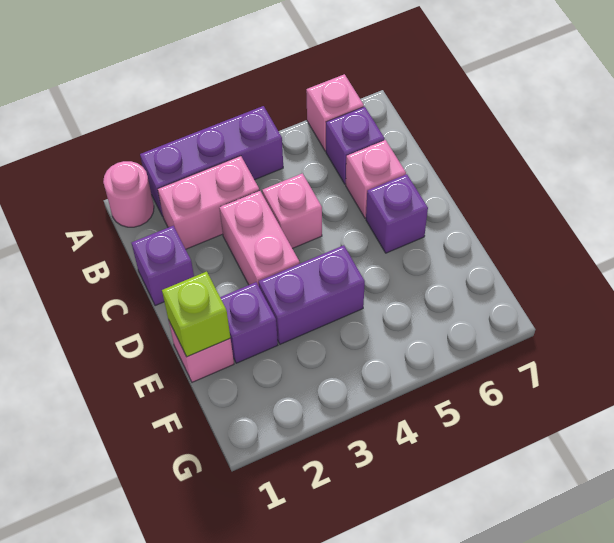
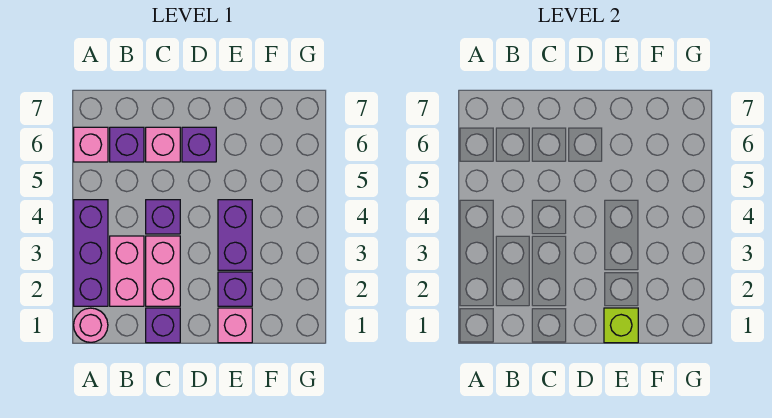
pink 1x2 brick [219,191,300,286] -> pink 1x2 brick turned to [146,236,180,306]
pink 1x1 brick [262,173,322,249] -> purple 1x1 brick [146,200,180,234]

